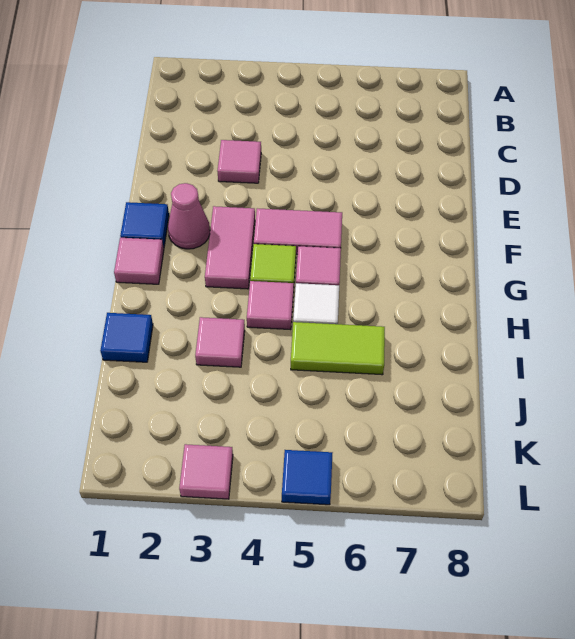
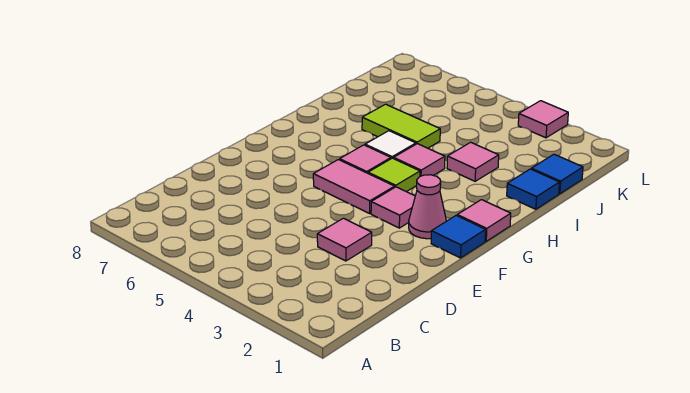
pink 1x2 tile [205,206,255,289] -> pink 1x1 tile [371,187,415,228]
blue 1x1 tile [282,450,332,505] -> blue 1x1 tile moved to [531,154,583,194]

